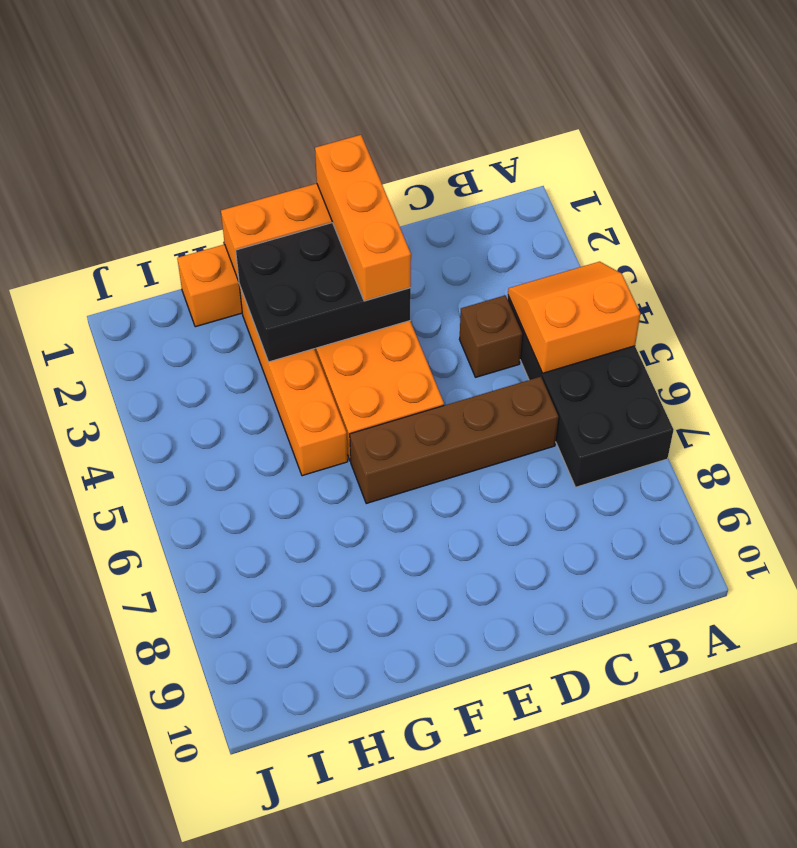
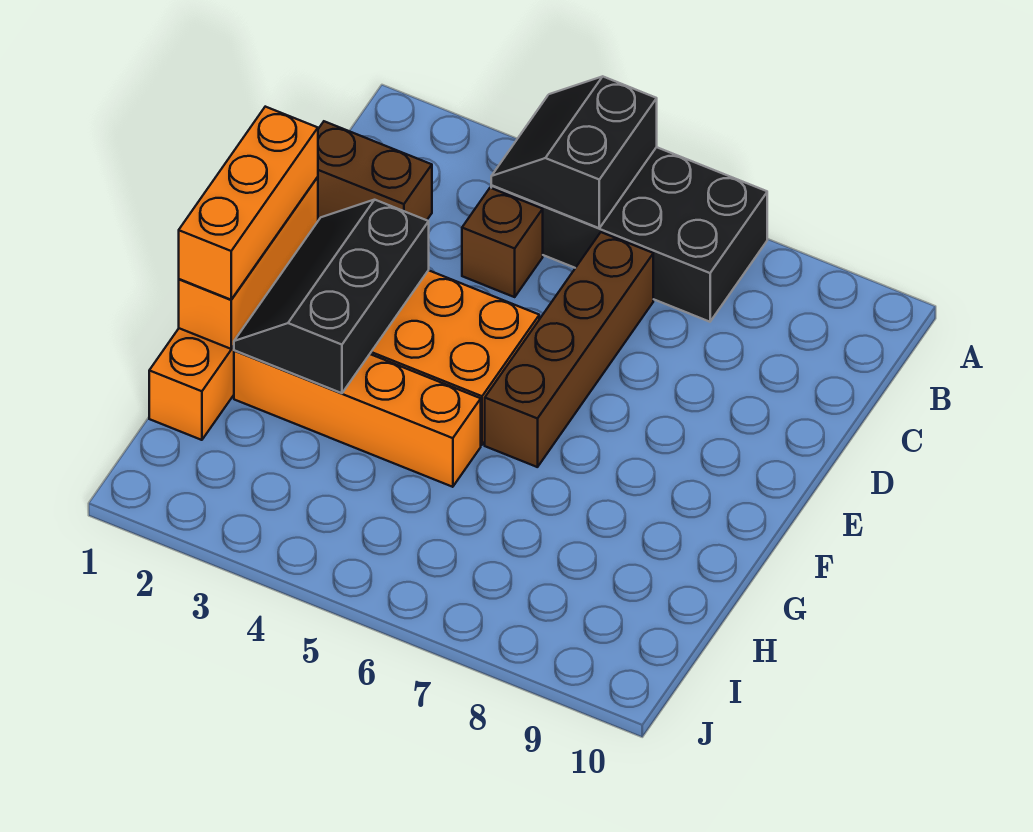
orange 2x2 slope [508,262,640,373] -> black 2x2 slope [491,77,657,228]
none -> brown 1x2 brick [318,121,432,220]
orange 1x3 brick [315,135,411,301] -> orange 1x3 brick turned to [179,107,318,300]
black 2x3 brick [236,223,411,362] -> black 2x3 slope [234,200,429,393]

